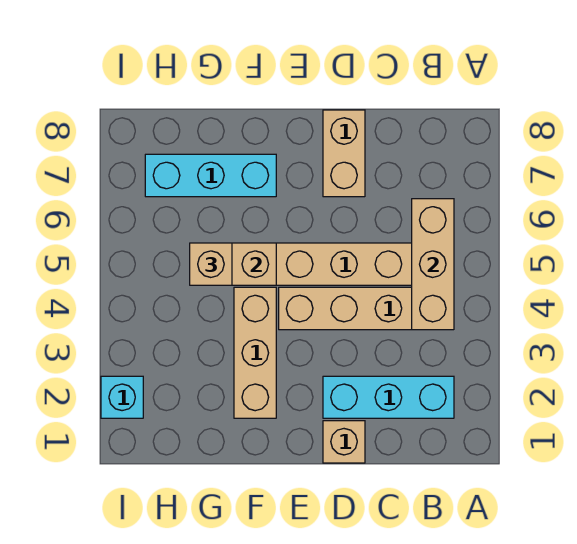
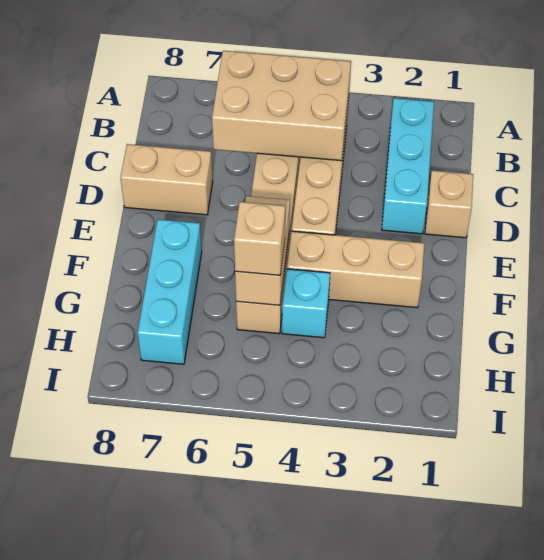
tan 1x3 brick [412,199,454,330] -> tan 2x3 brick [212,51,351,161]
cyan 1x1 brick [101,376,143,418] -> cyan 1x1 brick moved to [282,269,330,338]

